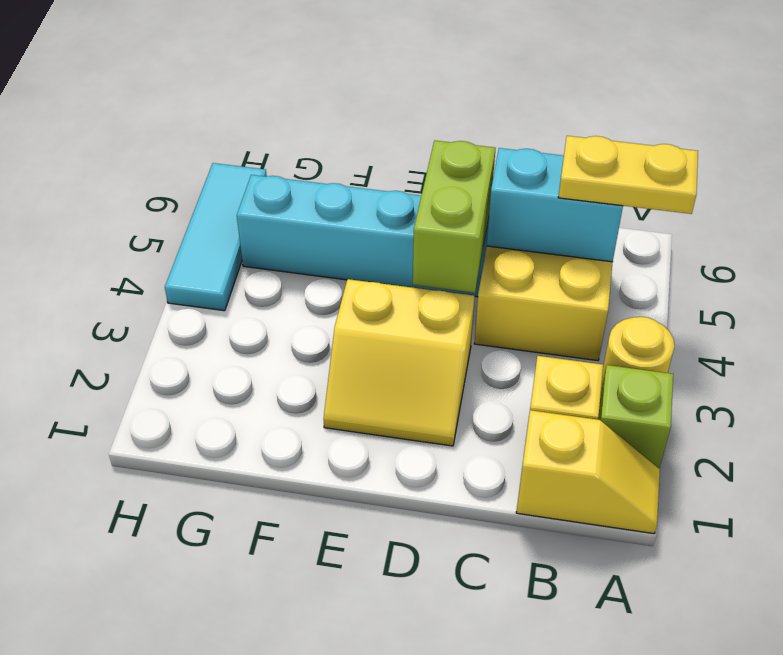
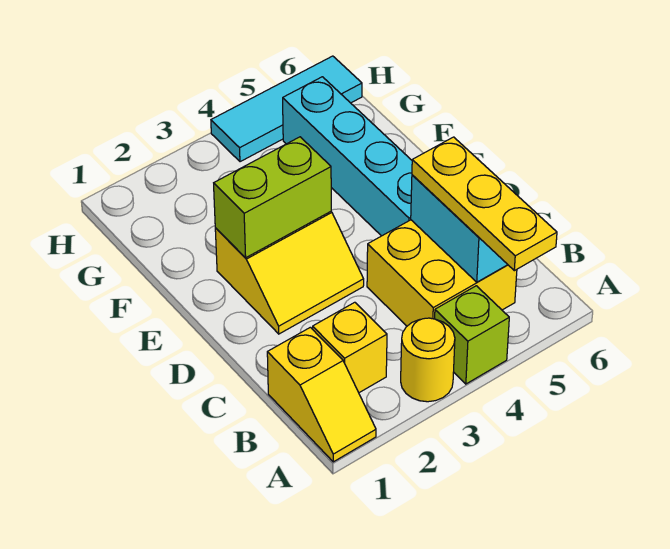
lime 1x1 brick [598,365,673,469] -> lime 1x1 brick moved to [435,286,509,384]
yellow 1x2 plate [558,136,698,214] -> yellow 1x3 plate [412,137,557,271]
yellow 2x2 slope [324,279,475,446] -> yellow 2x2 slope turned to [215,212,364,334]
lime 1x2 brick [413,141,496,293] -> lime 1x2 brick moved to [214,137,331,258]

